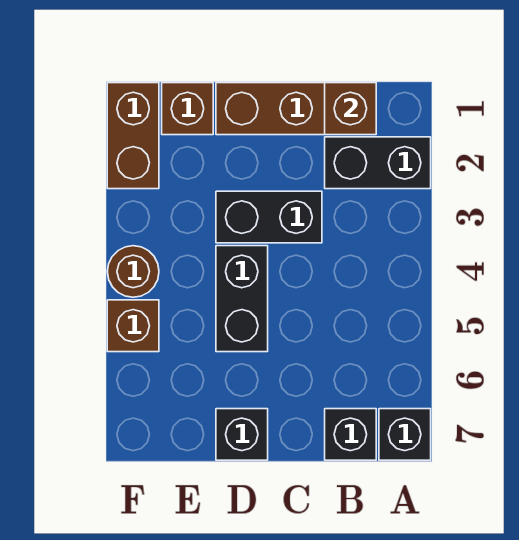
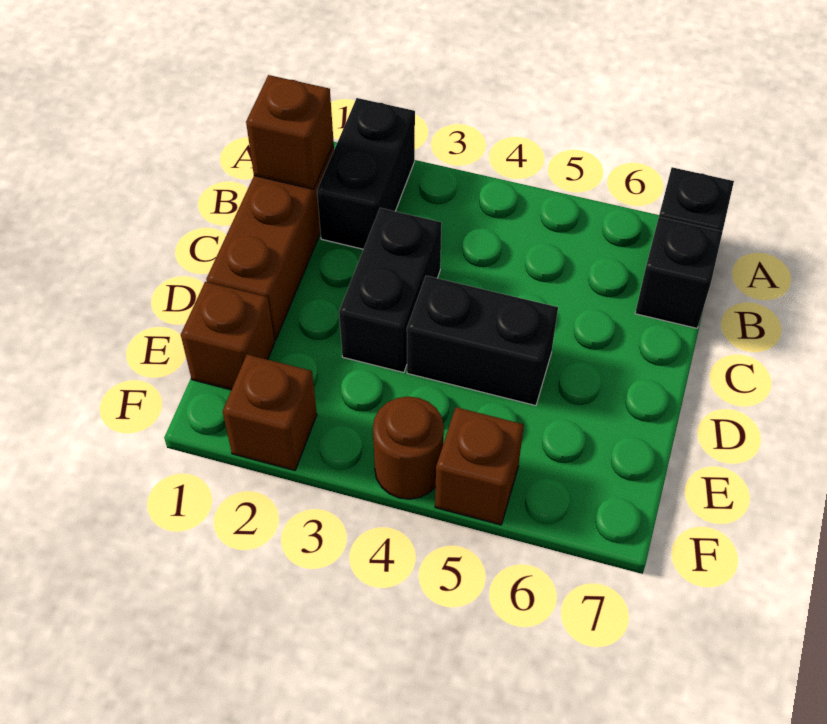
black 1x1 brick [216,409,268,460] -> none
brown 1x2 brick [107,83,159,189] -> brown 1x1 brick [223,355,317,470]

